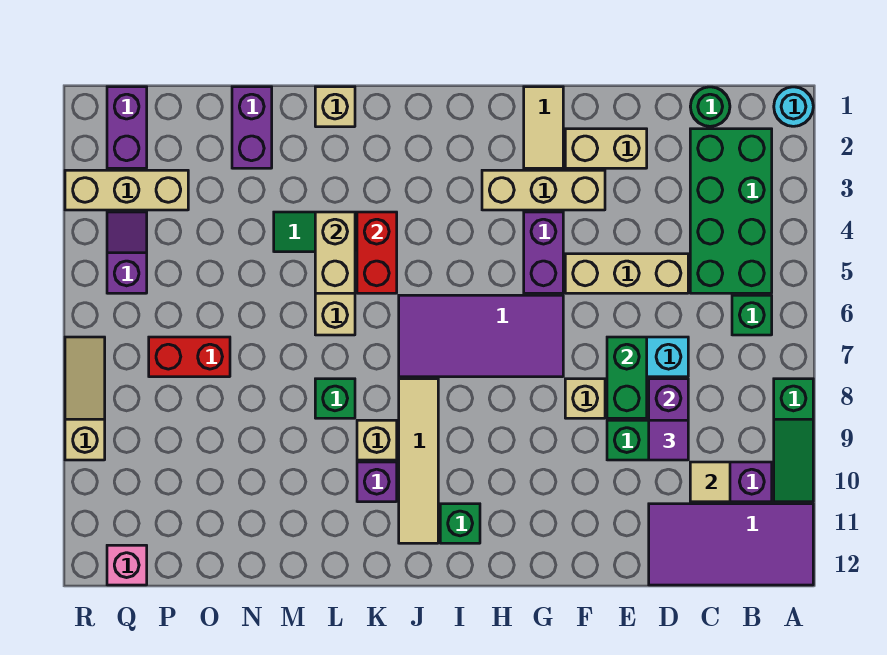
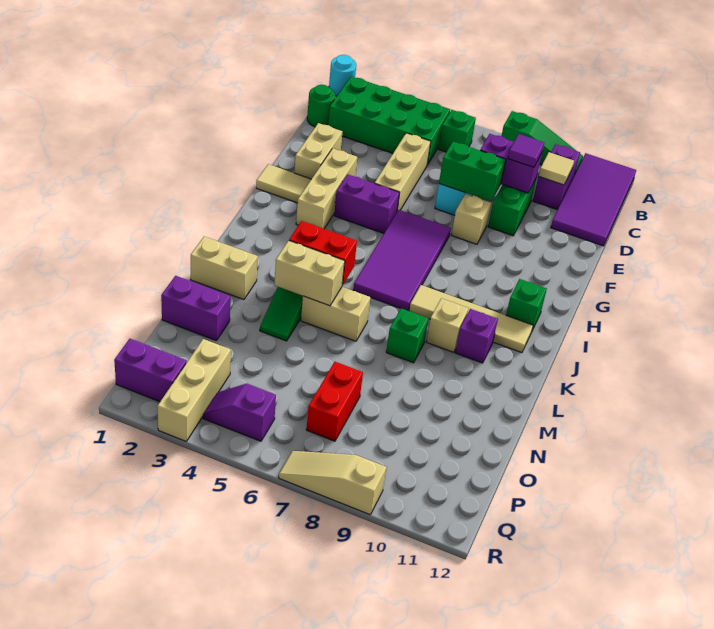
tan 1x1 brick [315,87,355,127] -> tan 1x2 brick [191,237,258,300]
pink 1x1 brick [107,545,147,585] -> none

